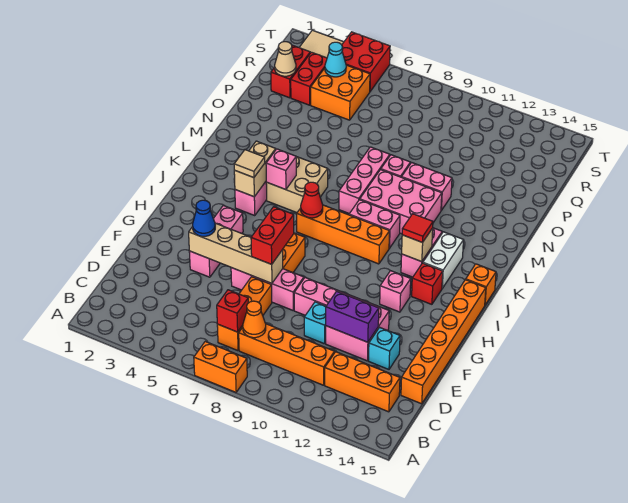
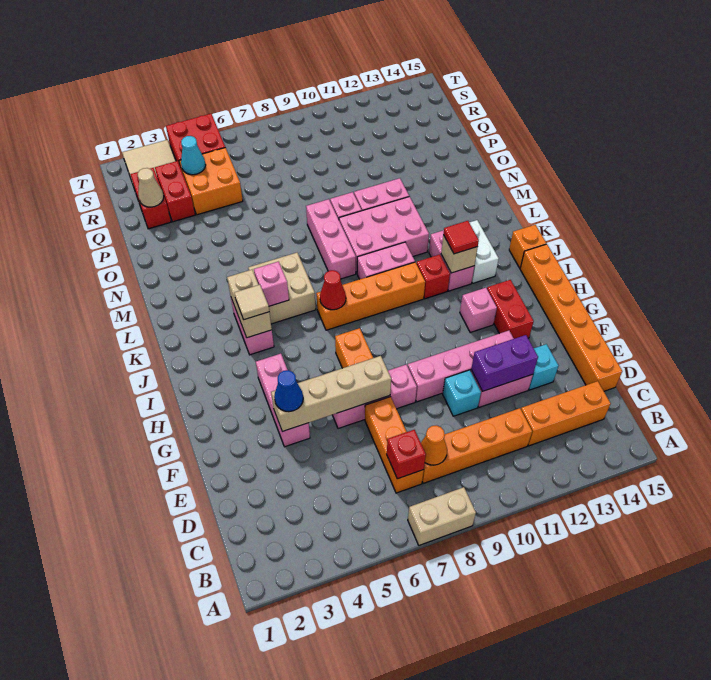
orange 1x2 brick [194,342,247,392] -> tan 1x2 brick [408,487,476,545]
red 1x2 brick [251,207,294,264] -> red 1x2 brick moved to [487,280,534,339]
red 1x1 brick [412,263,443,304] -> red 1x1 brick moved to [416,254,450,299]

